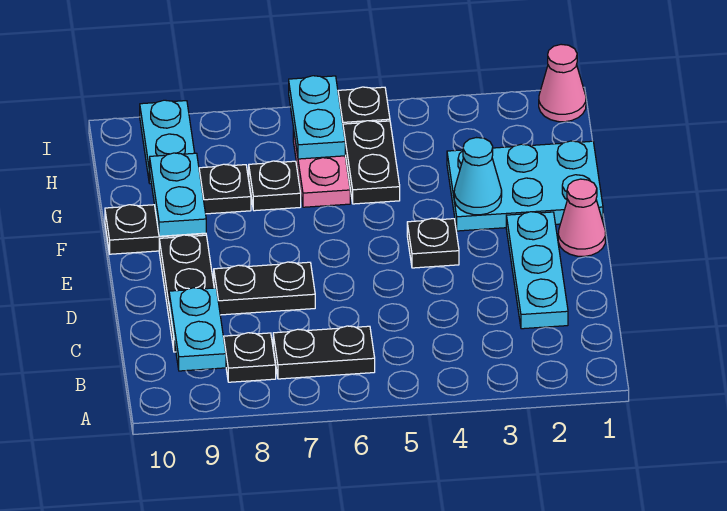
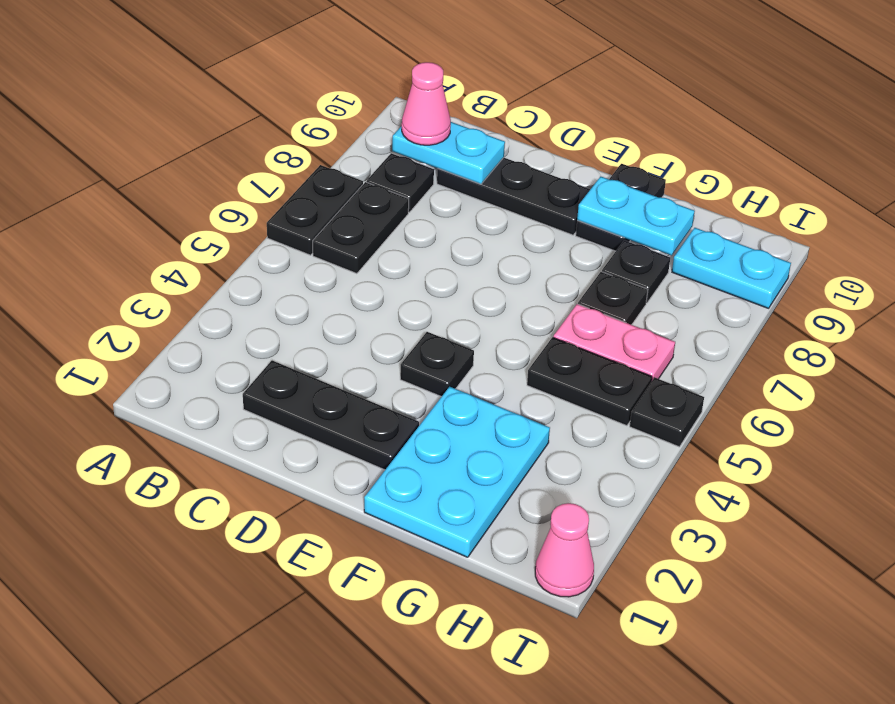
cyan 1x3 plate [506,212,568,329] -> black 1x3 plate [243,361,419,470]
black 1x2 plate [214,262,315,315] -> black 1x2 plate moved to [267,165,363,255]
pink 1x1 cone [558,179,606,256] -> pink 1x1 cone moved to [402,62,451,145]
cyan 1x1 cone [454,138,502,215] -> none
cyan 1x2 plate [289,76,345,159] -> none

